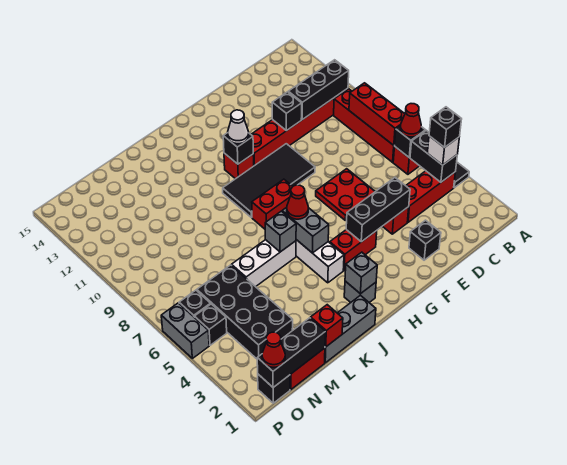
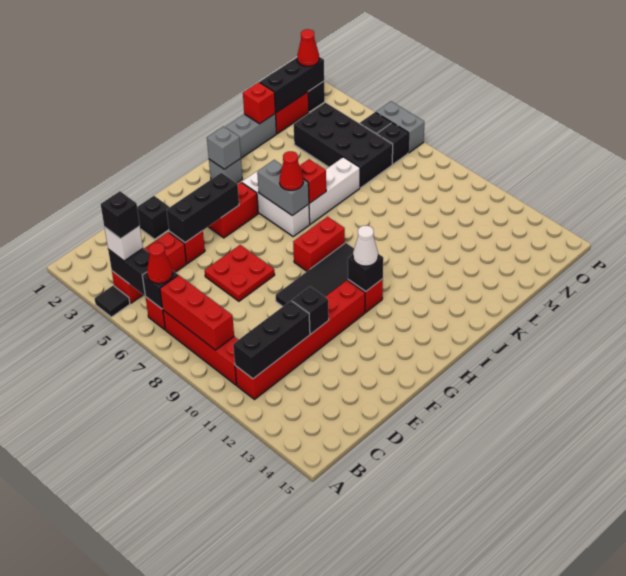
grey 1x1 brick [265,211,296,252] -> red 1x1 brick [300,159,326,203]

